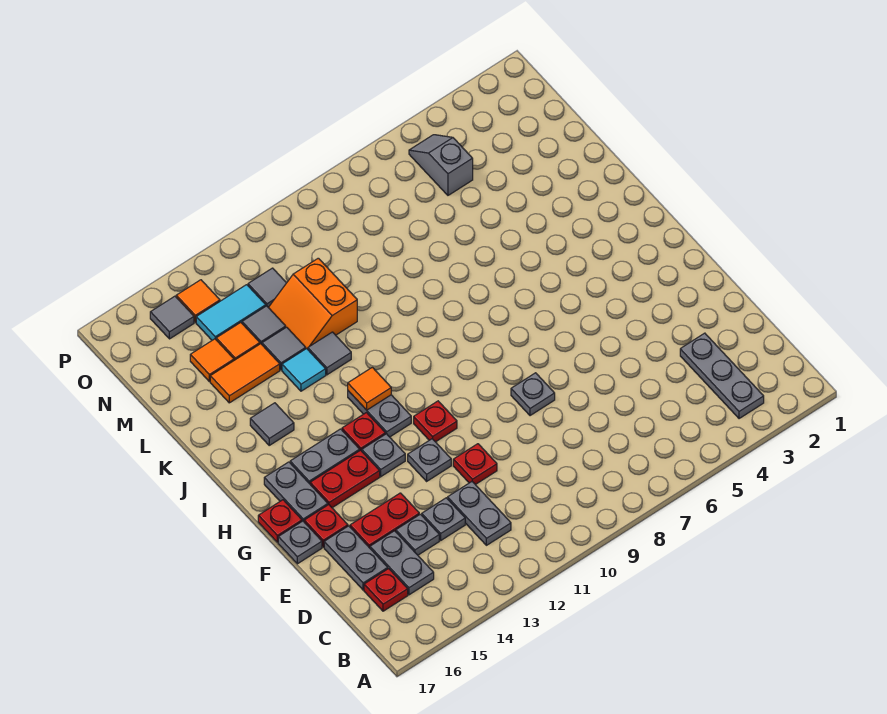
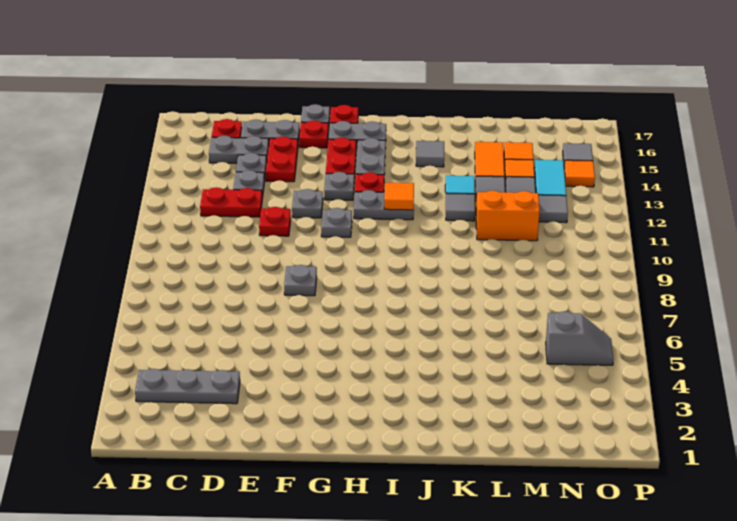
grey 1x2 plate [448,482,511,545] -> red 1x2 plate [200,187,262,217]
red 1x1 plate [414,401,457,442] -> grey 1x1 plate [321,208,352,237]

